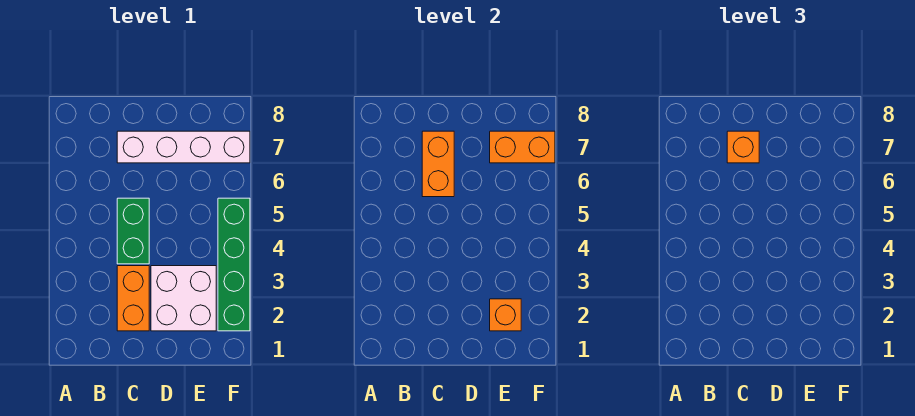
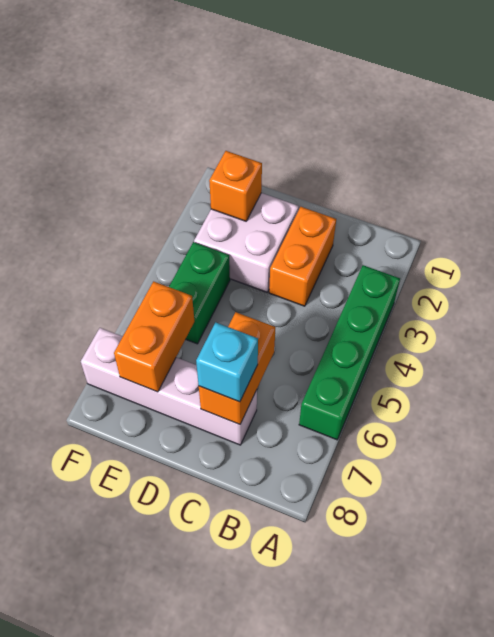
green 1x2 brick [117,198,149,264] -> green 1x2 brick moved to [169,242,230,344]
orange 1x1 brick [727,131,759,163] -> cyan 1x1 brick [196,322,258,402]
orange 1x2 brick [490,131,555,163] -> orange 1x2 brick turned to [114,281,194,392]
green 1x4 brick [218,198,250,331] -> green 1x4 brick moved to [299,265,400,440]

